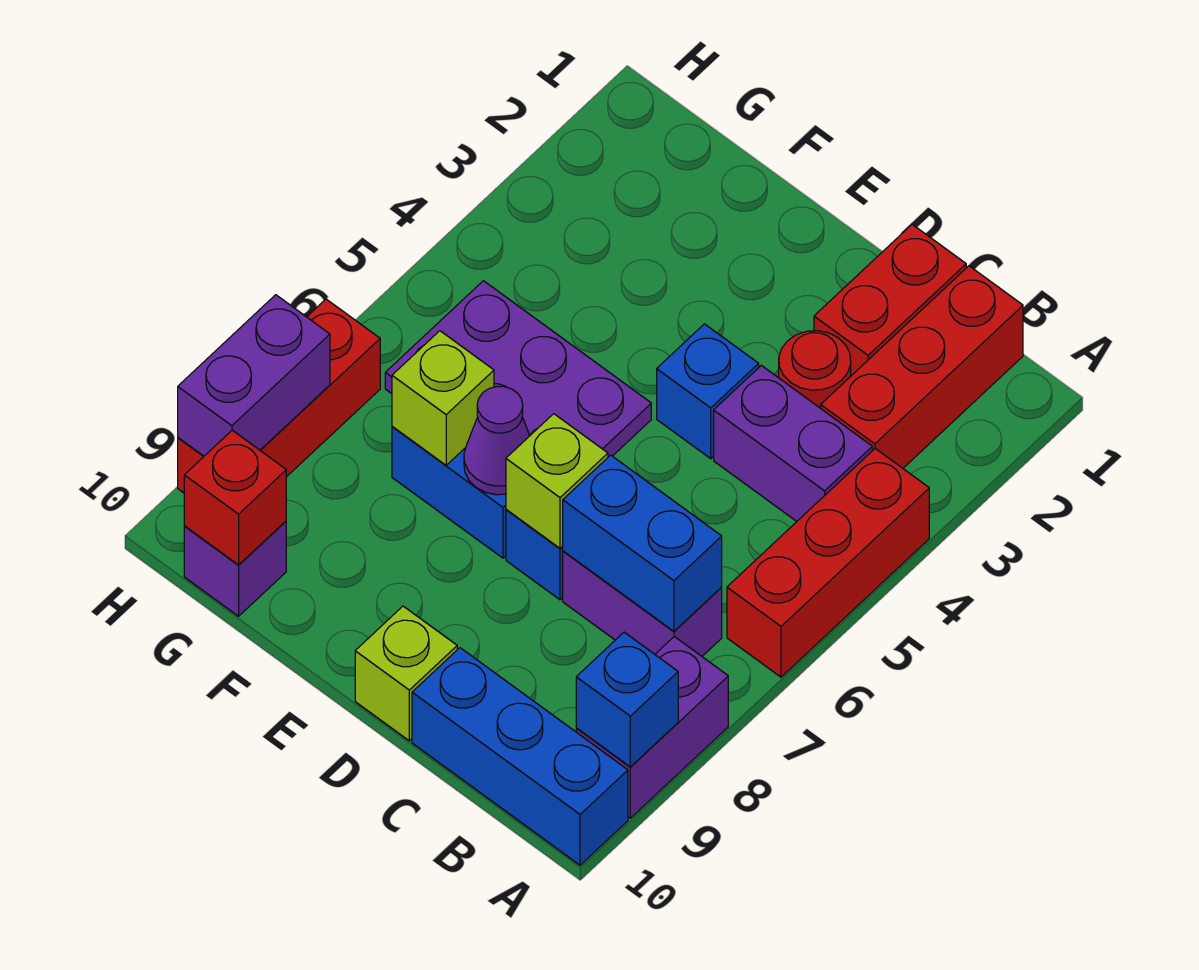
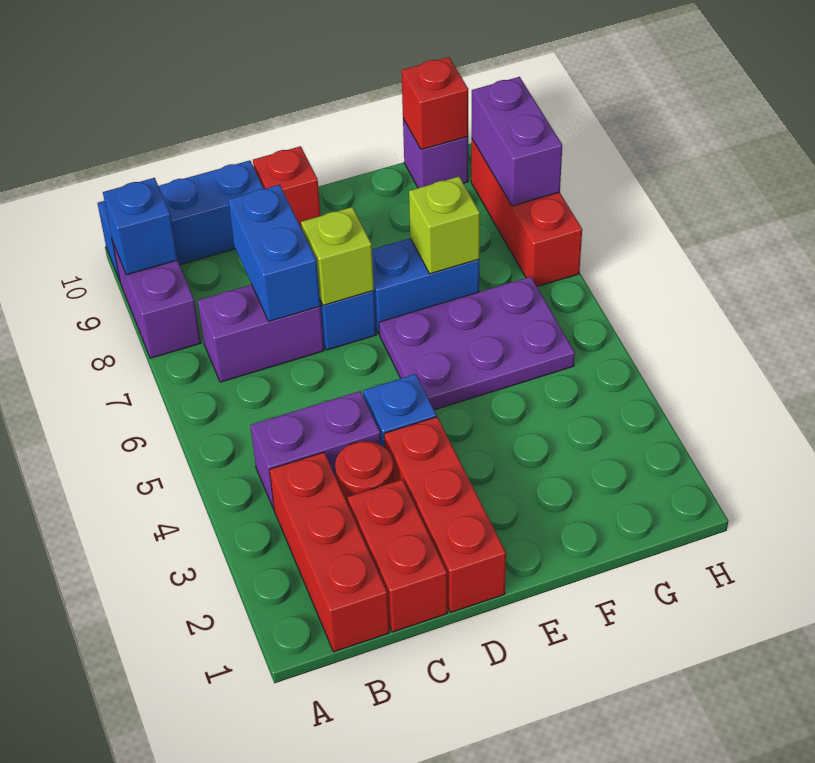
red 1x3 brick [727,449,929,677] -> red 1x3 brick moved to [384,417,506,613]
blue 1x2 brick [563,455,722,631] -> blue 1x2 brick turned to [228,185,320,321]
lime 1x1 brick [355,606,457,741] -> red 1x1 brick [253,146,321,229]
purple 1x1 cone [464,387,530,495] -> none

